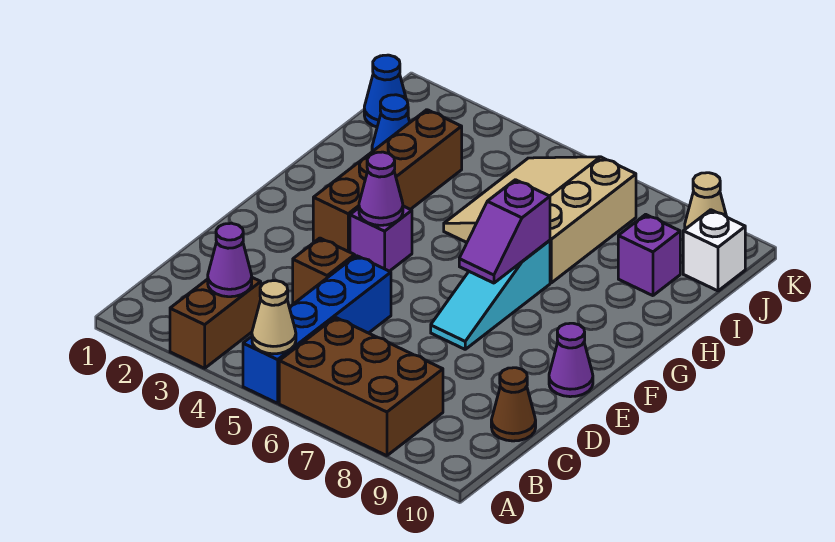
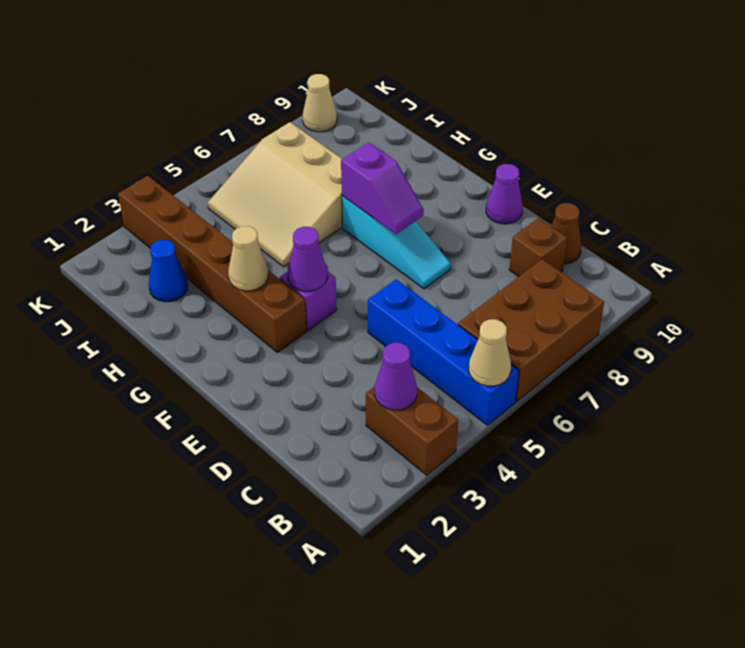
brown 1x1 brick [293,238,355,303] -> brown 1x1 brick moved to [509,218,567,277]
brown 1x4 brick [313,110,462,252] -> brown 1x6 brick [118,176,307,352]
none -> tan 1x1 cone [228,226,268,291]
purple 1x1 brick [618,214,680,296] -> none
blue 1x1 cone [364,55,408,127] -> none
white 1x1 brick [683,210,745,291] -> none

